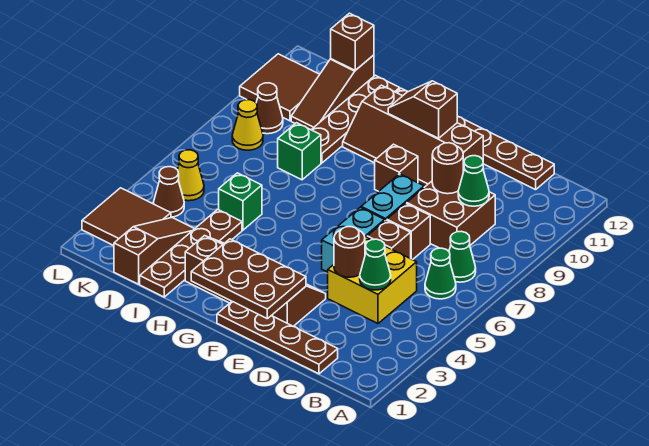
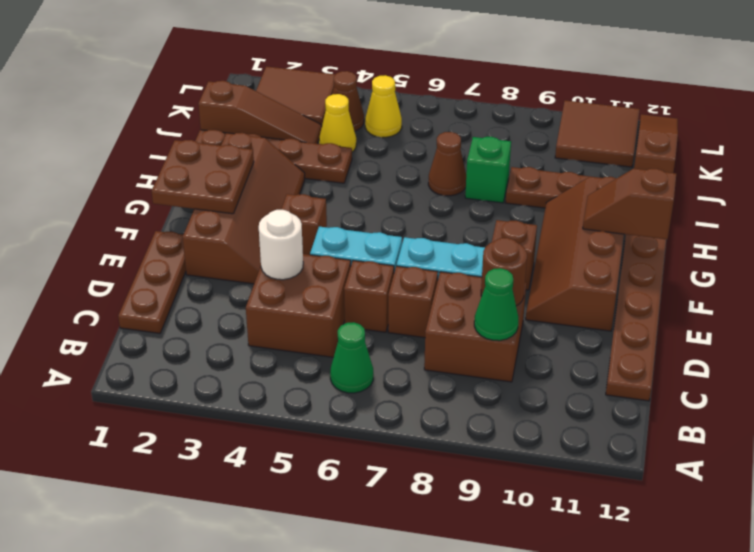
green 1x1 cone [449,231,476,282] -> none
brown 1x4 plate [217,302,338,374] -> brown 1x3 plate [118,231,186,333]
yellow 2x2 brick [328,237,417,323] -> brown 2x2 brick [246,254,351,357]
green 1x1 cone [360,239,391,290] -> none
brown 1x1 round brick [334,227,365,277] -> white 1x1 round brick [259,210,303,280]
brown 2x3 plate [191,239,306,319] -> brown 2x2 plate [152,140,254,214]
brown 1x2 slope [388,81,457,138] -> brown 1x2 slope turned to [583,169,676,239]
green 1x1 brick [219,173,262,230] -> none
brown 1x3 slope [291,55,374,130] -> brown 1x3 slope turned to [634,114,678,173]
brown 1x1 brick [331,13,374,70] -> brown 1x1 brick moved to [281,194,327,255]
yellow 1x1 cone [232,100,263,150] -> yellow 1x1 cone moved to [319,94,356,152]
brown 1x1 cone [256,83,283,134] -> brown 1x1 cone moved to [428,132,466,196]

